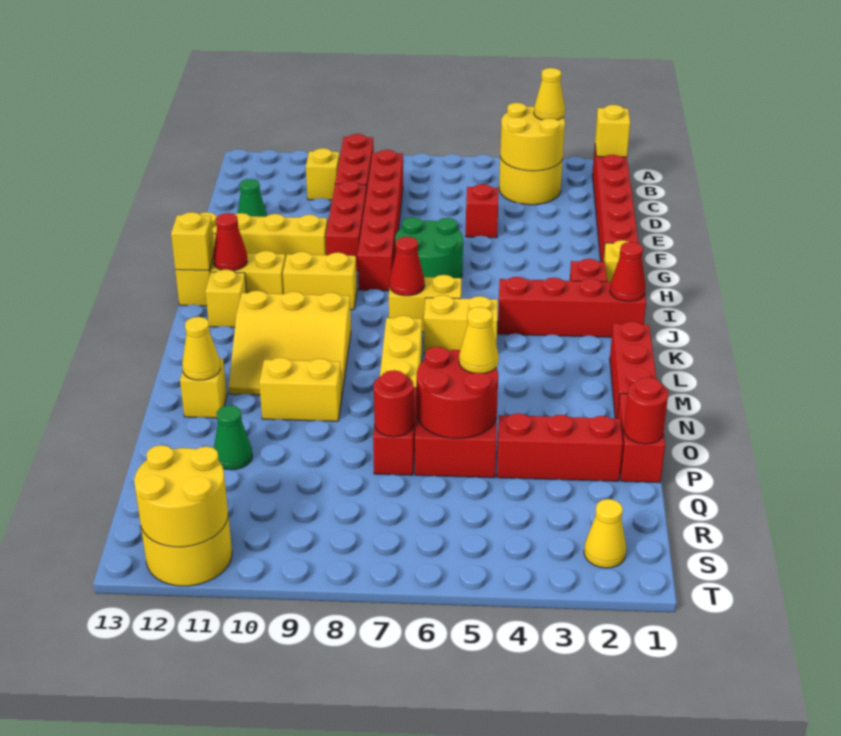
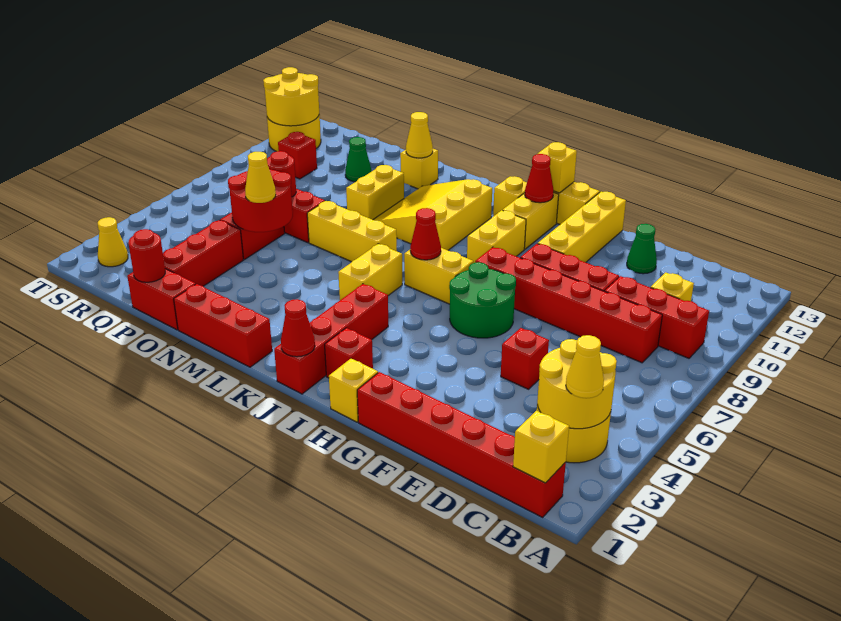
yellow 1x2 brick [389,275,461,332] -> yellow 1x2 brick turned to [404,248,473,304]
none -> red 1x1 brick [278,132,317,179]

